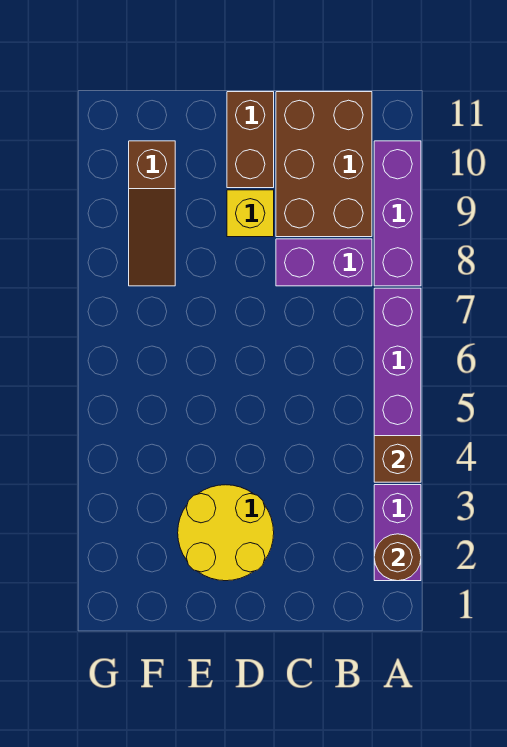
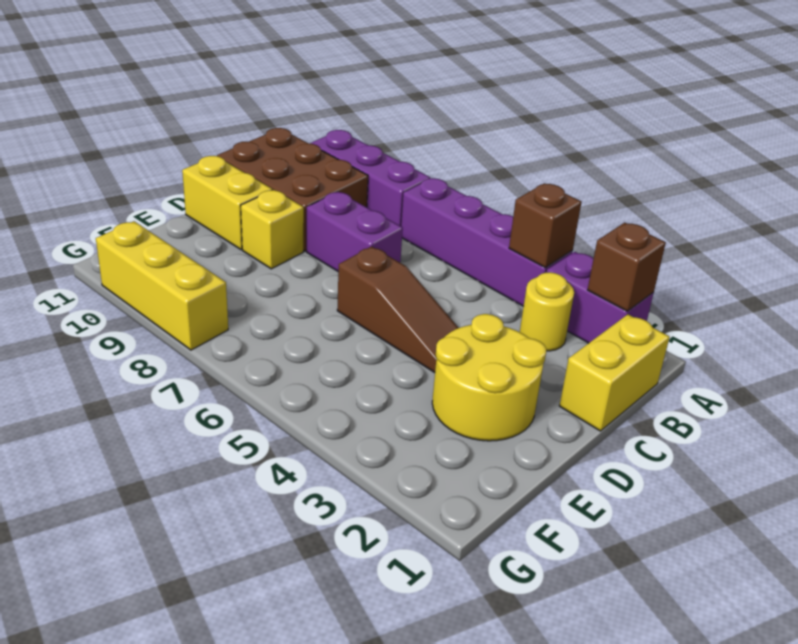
brown 1x1 round brick [374,534,421,581] -> brown 1x1 brick [588,223,666,311]
none -> yellow 1x2 brick [559,314,670,431]
none -> yellow 1x1 round brick [520,272,574,351]
purple 1x2 brick [276,239,372,286] -> purple 1x2 brick turned to [307,192,403,271]
brown 1x2 brick [227,92,274,188] -> yellow 1x2 brick [182,156,272,250]
brown 1x3 slope [129,141,175,286] -> brown 1x3 slope moved to [337,246,458,373]
none -> yellow 1x3 brick [96,221,228,350]

